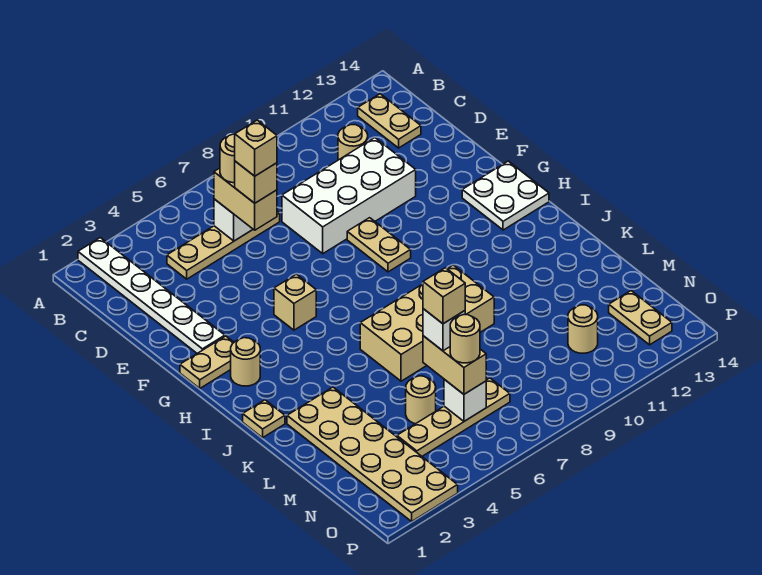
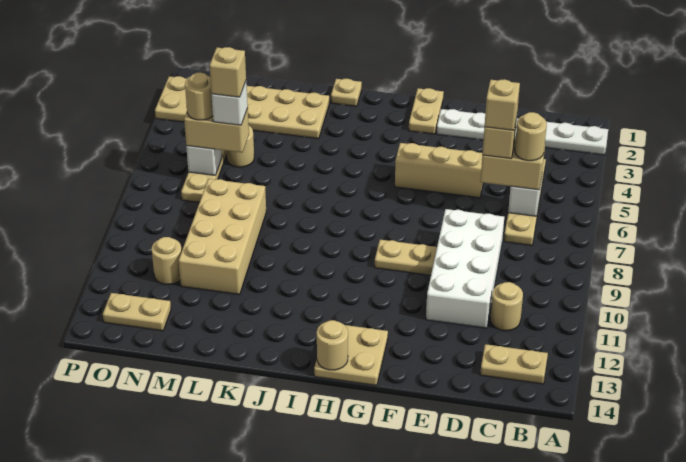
tan 1x1 brick [274,274,316,330] -> tan 1x3 brick [395,143,483,198]
white 2x2 plate [462,161,549,230] -> tan 2x2 plate [314,325,388,385]
tan 1x1 round brick [231,338,260,386] -> tan 1x1 round brick moved to [317,320,348,370]
tan 2x4 brick [360,265,494,381] -> tan 2x4 brick moved to [179,179,266,295]

